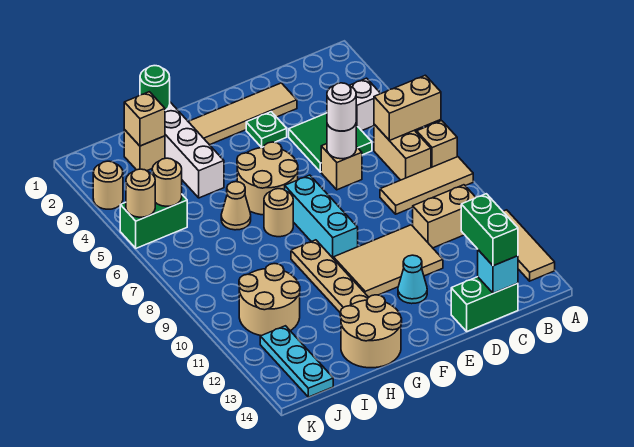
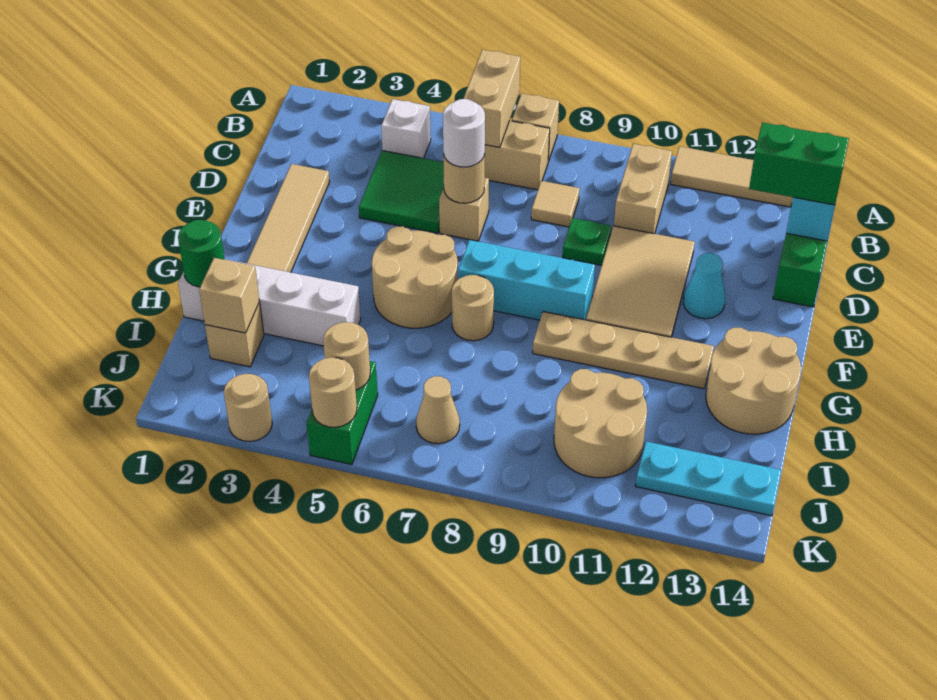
tan 1x3 tile [380,157,473,214] -> tan 1x1 tile [531,181,580,227]
white 1x1 round brick [327,124,356,159] -> tan 1x1 round brick [443,154,485,203]
green 1x1 plate [246,112,287,148] -> green 1x1 plate moved to [563,218,611,265]
tan 1x1 cone [221,182,251,230] -> tan 1x1 cone moved to [416,376,460,444]

